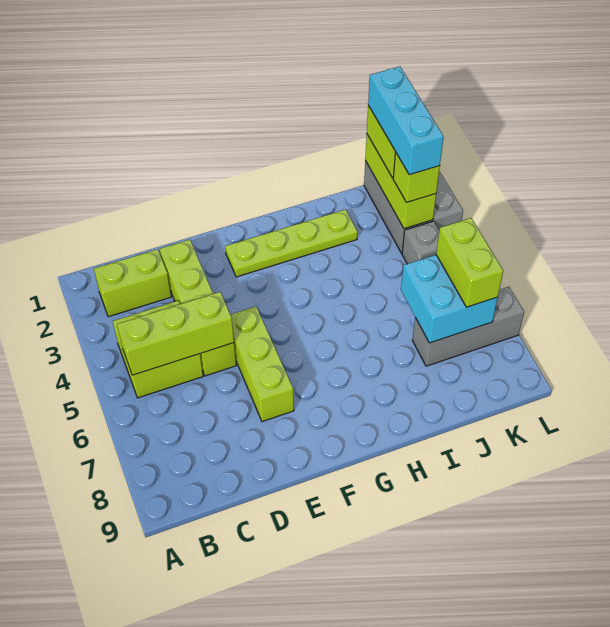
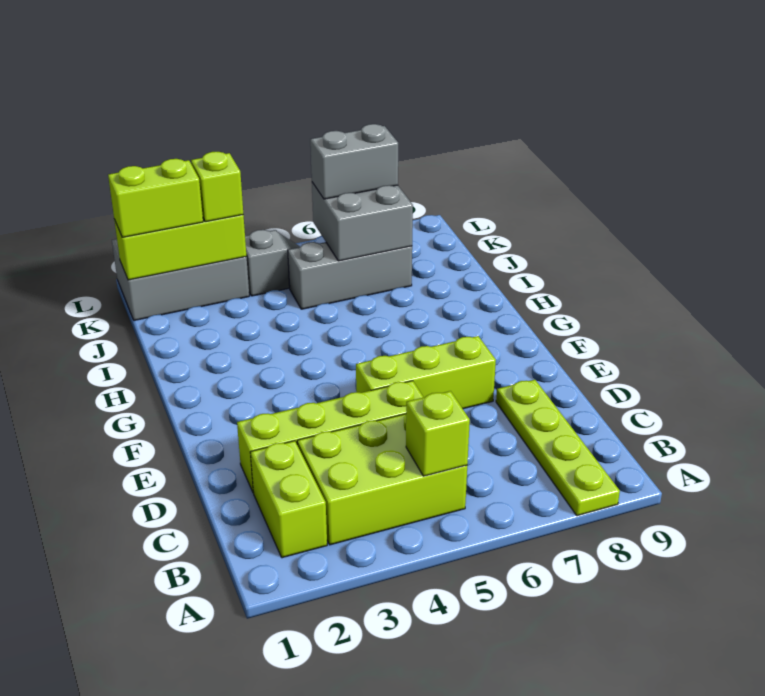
lime 2x2 brick [113,301,203,398] -> lime 2x3 brick [297,414,467,545]
lime 1x3 brick [117,292,234,375] -> lime 1x1 brick [406,391,470,476]
lime 1x4 plate [225,210,358,277] -> lime 1x4 plate moved to [496,380,620,516]
cyan 2x2 brick [401,255,498,343] -> grey 2x2 brick [312,182,413,261]
grey 1x3 brick [412,287,524,366] -> grey 1x3 brick turned to [288,242,412,309]
cyan 1x3 brick [368,67,444,175] -> none
lime 1x2 brick [436,218,503,307] -> grey 1x2 brick [310,124,398,199]

